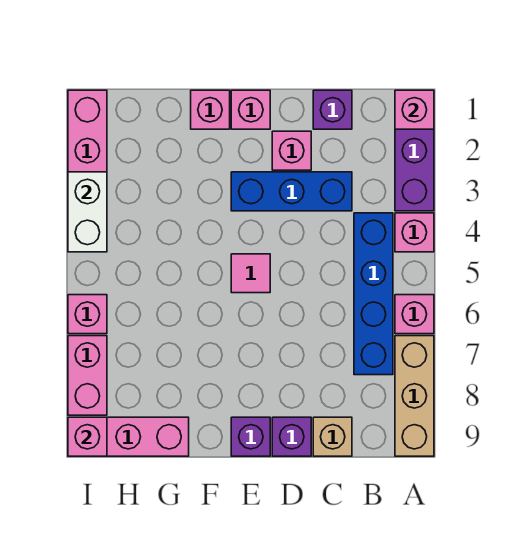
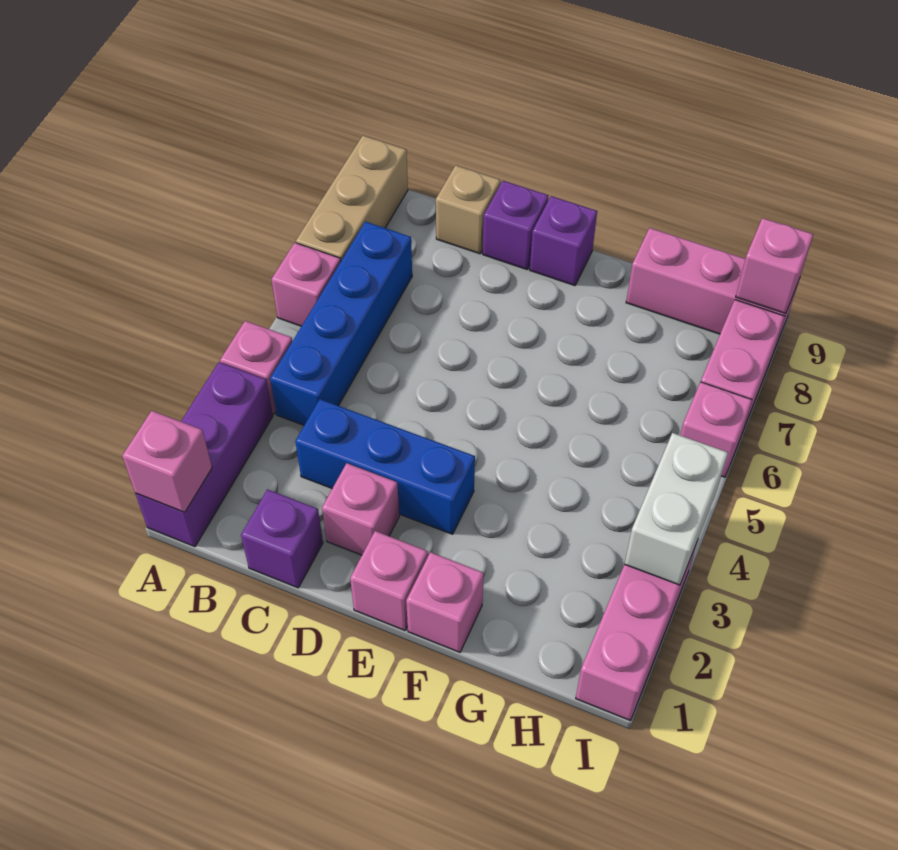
pink 1x1 tile [231,254,270,293] -> none

